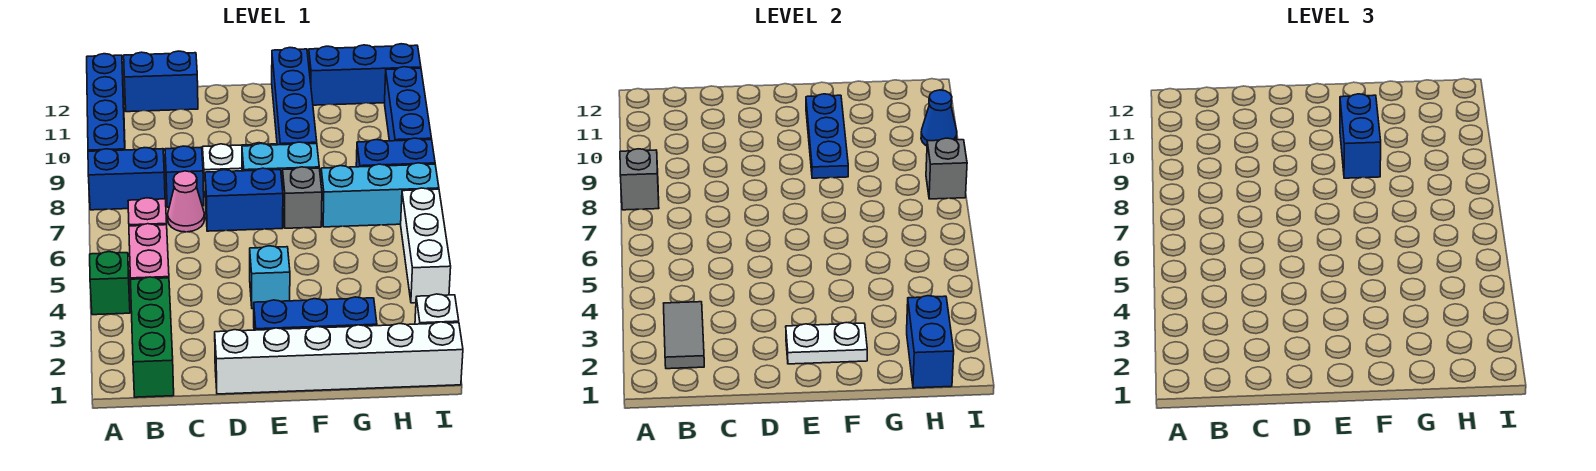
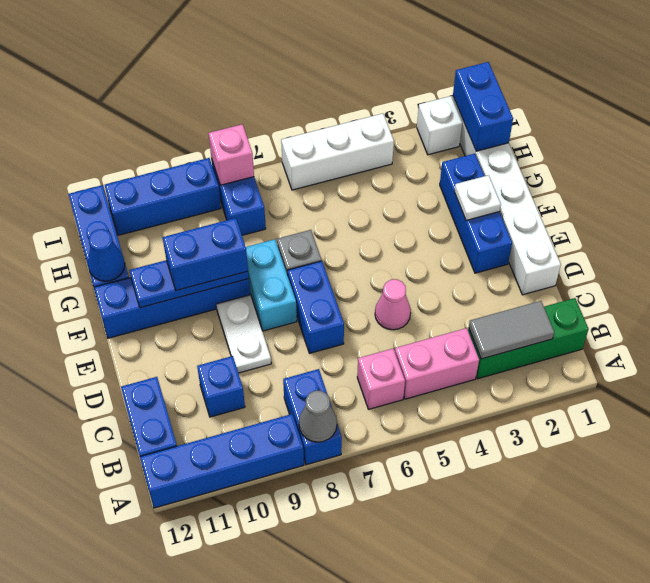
green 1x1 brick [90,252,130,315] -> none
grey 1x1 brick [620,149,659,210] -> grey 1x1 cone [299,391,337,442]
pink 1x1 cone [168,171,205,232] -> pink 1x1 cone moved to [375,279,411,330]
blue 1x1 brick [165,146,204,207] -> blue 1x1 brick moved to [197,356,245,417]
white 1x2 plate [786,323,867,364] -> white 1x1 plate [454,175,501,220]
cyan 1x1 brick [250,246,290,309] -> none
cyan 1x3 brick [321,163,439,227] -> none
blue 1x2 brick [907,296,954,388] -> blue 1x2 brick turned to [453,62,513,151]
grey 1x1 brick [926,138,967,199] -> pink 1x1 brick [209,124,254,185]
blue 1x1 cone [921,90,957,146] -> blue 1x1 cone moved to [88,229,125,281]

